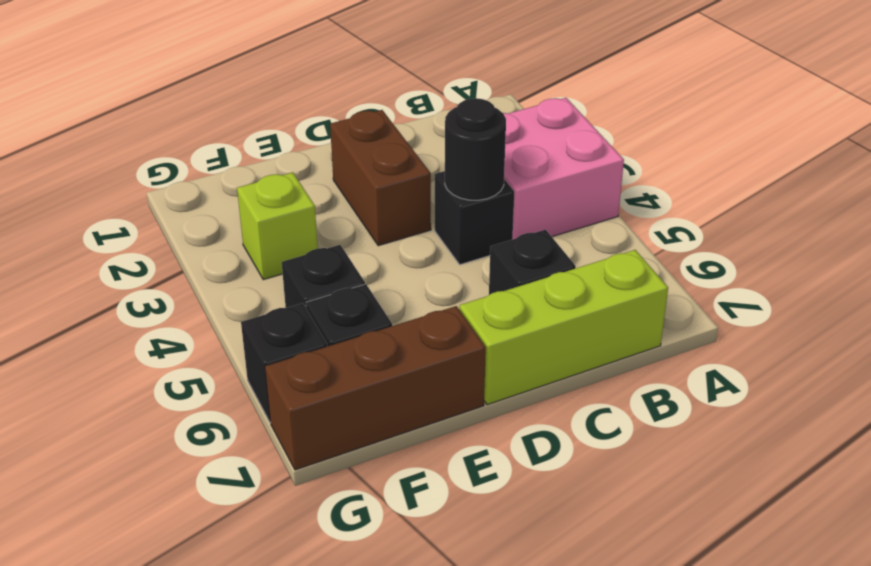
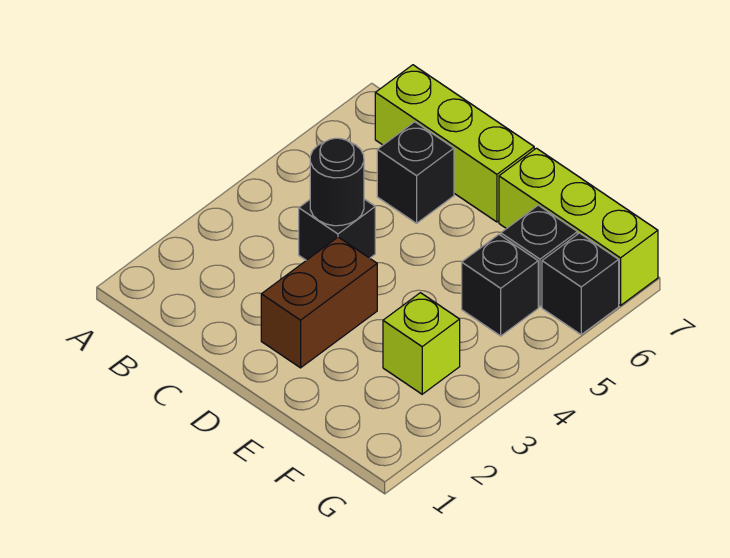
pink 2x2 brick [503,98,624,239] -> none
brown 1x3 brick [265,306,486,470] -> lime 1x3 brick [499,148,658,306]

